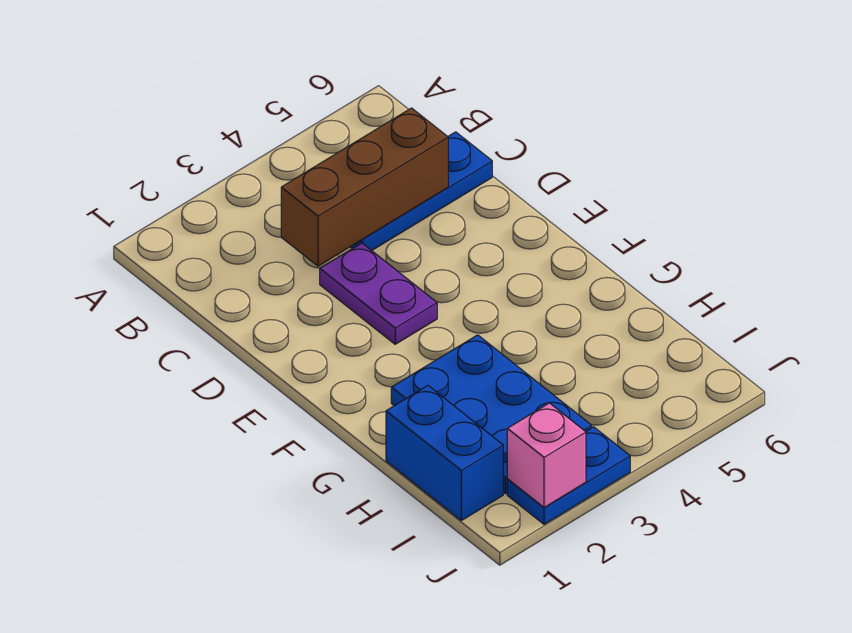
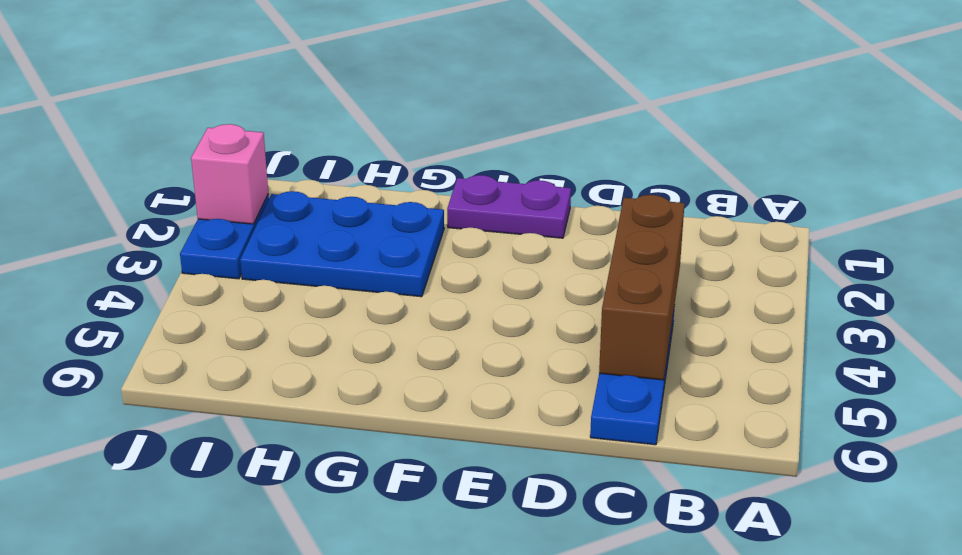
purple 1x2 plate [320,243,437,344] -> purple 1x2 plate moved to [447,175,571,238]
blue 1x2 brick [386,386,503,520] -> none

